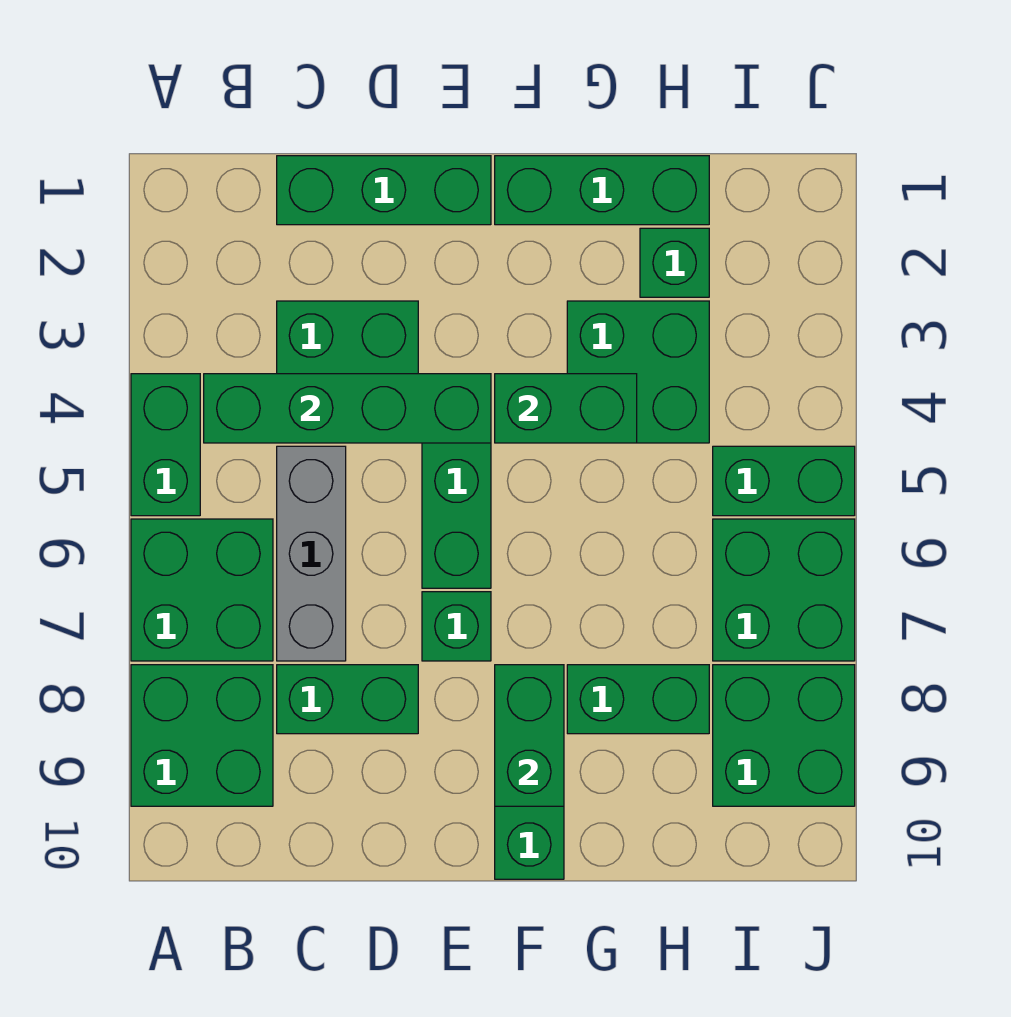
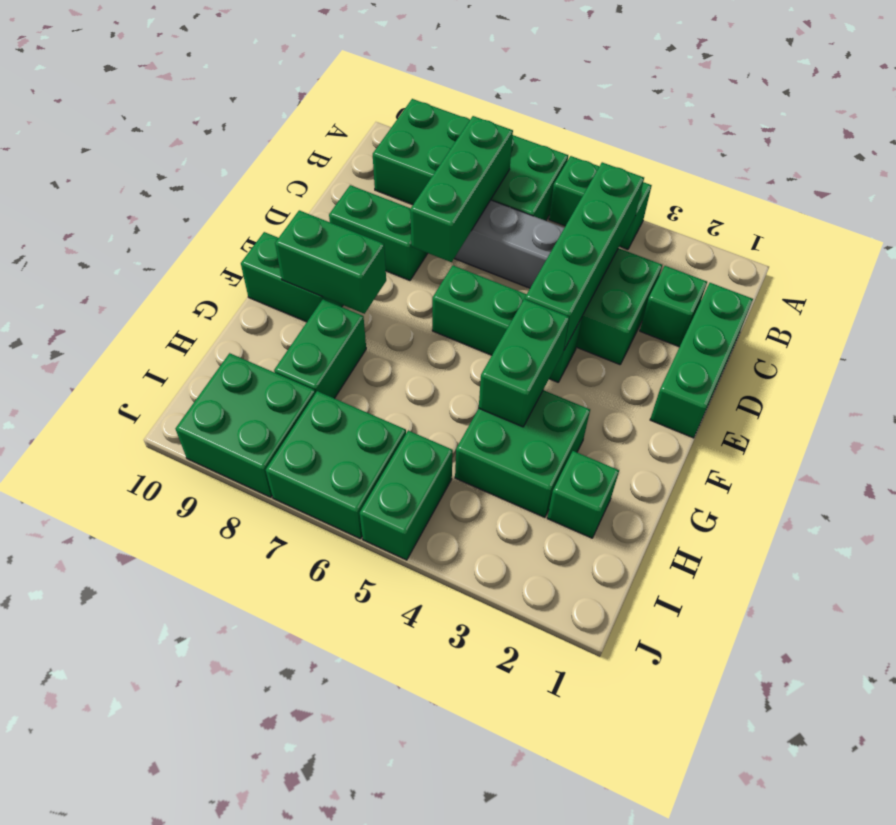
green 1x2 brick [277,665,418,734] -> green 1x2 brick turned to [329,185,428,280]
green 1x1 brick [422,592,491,661] -> green 1x1 brick moved to [640,266,707,347]
green 1x3 brick [495,156,709,225] -> green 1x3 brick moved to [410,116,513,262]

